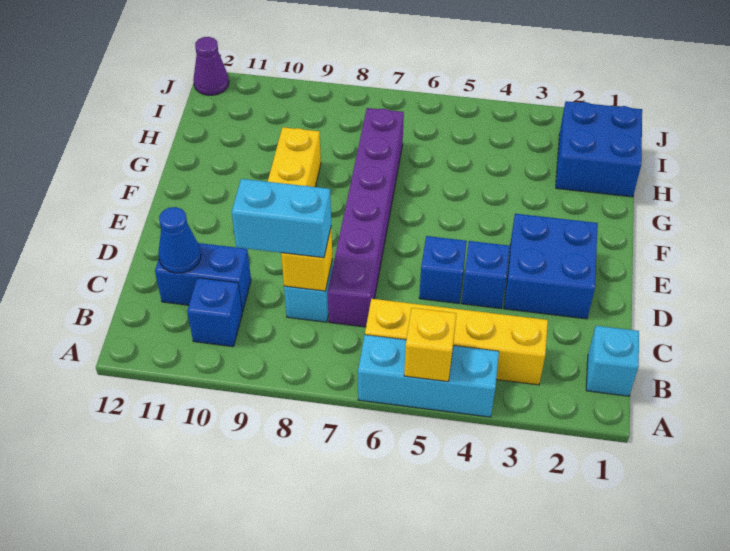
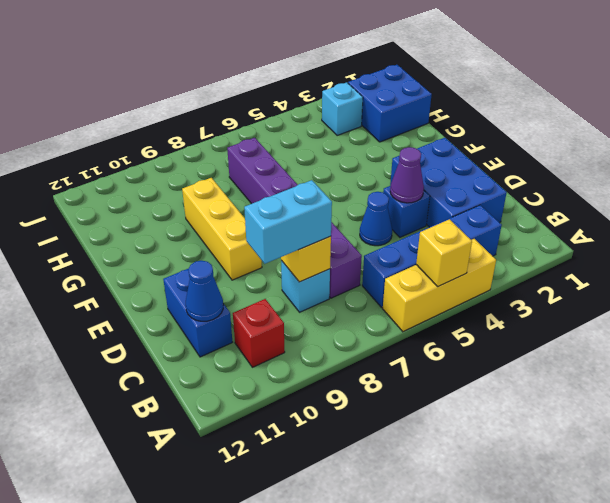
cyan 1x3 brick [358,335,499,417] -> yellow 1x3 brick [383,239,496,332]
cyan 1x1 brick [586,326,639,396] -> cyan 1x1 brick moved to [322,82,363,136]
yellow 1x4 brick [365,299,548,385] -> blue 1x4 brick [362,205,502,307]
blue 1x1 brick [187,278,242,347] -> red 1x1 brick [233,299,285,367]
blue 1x2 brick [155,243,251,312] -> blue 1x2 brick turned to [163,269,232,357]
blue 2x2 brick [504,214,598,319] -> blue 2x3 brick [390,138,507,227]
blue 1x1 brick [419,236,467,303] -> blue 1x1 cone [360,192,392,246]
purple 1x1 cone [193,37,229,95] -> purple 1x1 cone moved to [390,147,424,203]

